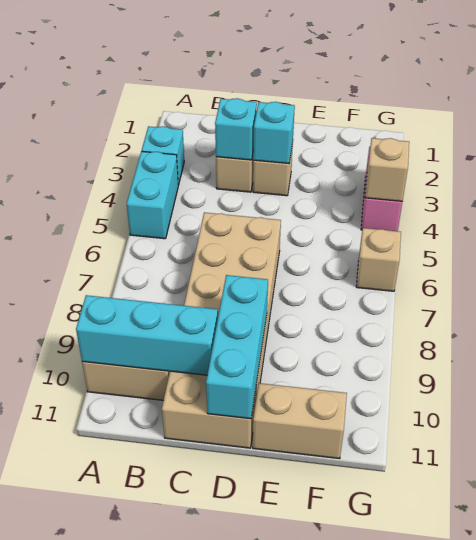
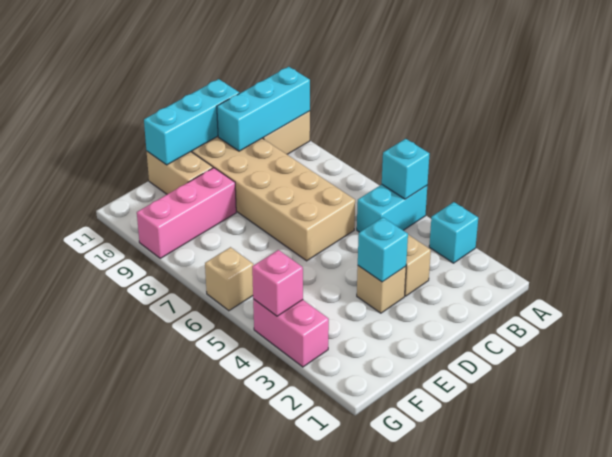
cyan 1x2 brick [127,151,178,239] -> cyan 1x2 brick turned to [357,185,427,232]
cyan 1x1 brick [215,98,257,160] -> cyan 1x1 brick moved to [382,139,430,199]
cyan 1x3 brick [206,275,268,419] -> cyan 1x3 brick turned to [144,79,239,165]
none -> pink 1x3 brick [137,168,236,258]
tan 1x2 brick [253,383,347,459] -> tan 1x2 brick turned to [147,152,213,194]
tan 1x1 brick [365,138,409,201] -> pink 1x1 brick [252,250,303,316]

